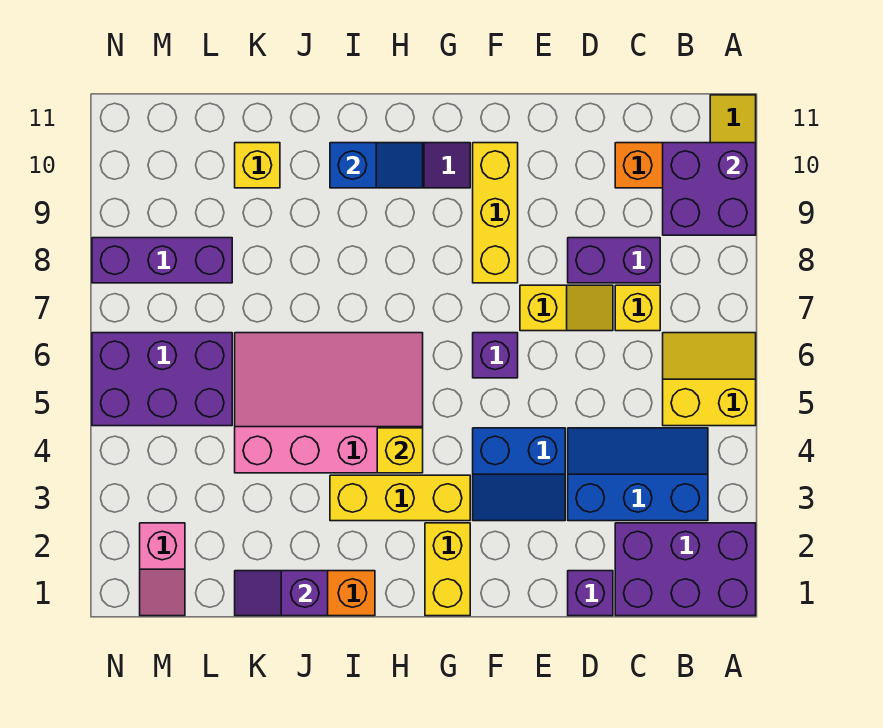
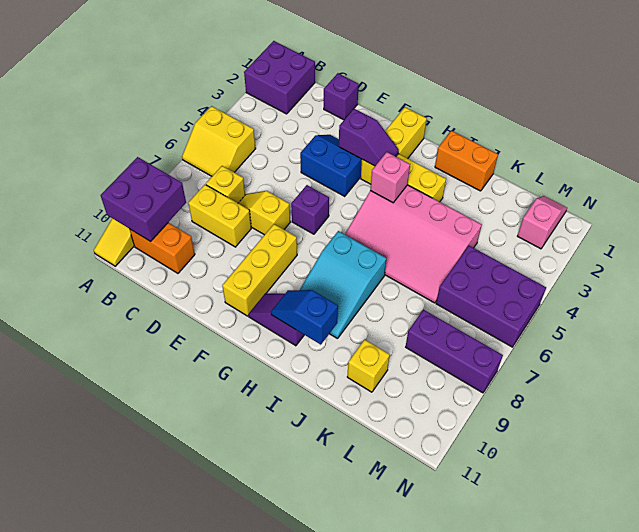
purple 2x3 brick [615,523,756,616] -> purple 2x2 brick [244,41,315,114]
blue 2x3 slope [568,428,708,521] -> none
purple 1x2 brick [568,238,660,283] -> yellow 1x2 brick [188,185,251,247]
yellow 1x1 brick [377,428,423,473] -> pink 1x1 brick [370,152,410,203]
none -> cyan 2x3 slope [300,231,386,339]
purple 1x2 slope [235,571,328,616] -> purple 1x2 slope moved to [339,109,399,166]

